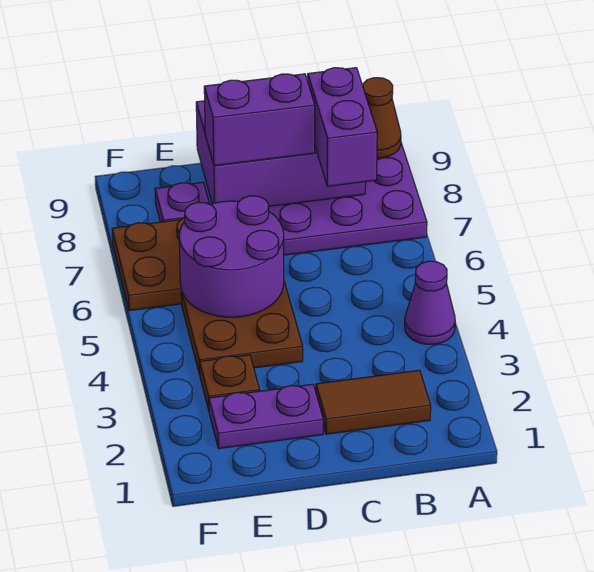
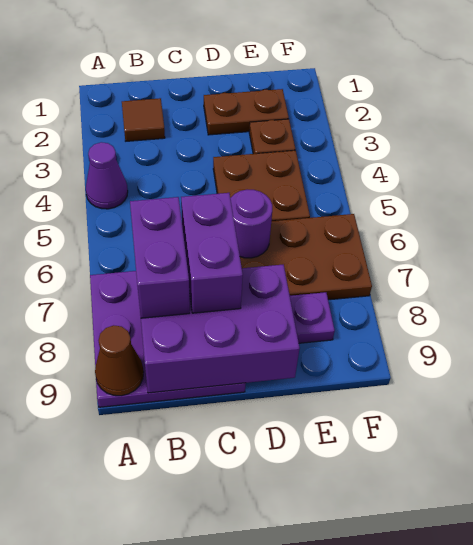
brown 1x2 tile [316,370,431,434] -> brown 1x1 tile [122,98,165,141]
purple 1x2 brick [204,74,315,166] -> purple 1x2 brick turned to [181,193,243,313]
purple 1x2 plate [209,384,323,448] -> brown 1x2 plate [204,89,289,135]
purple 2x2 round brick [179,196,284,317] -> purple 1x1 round brick [230,190,272,258]

